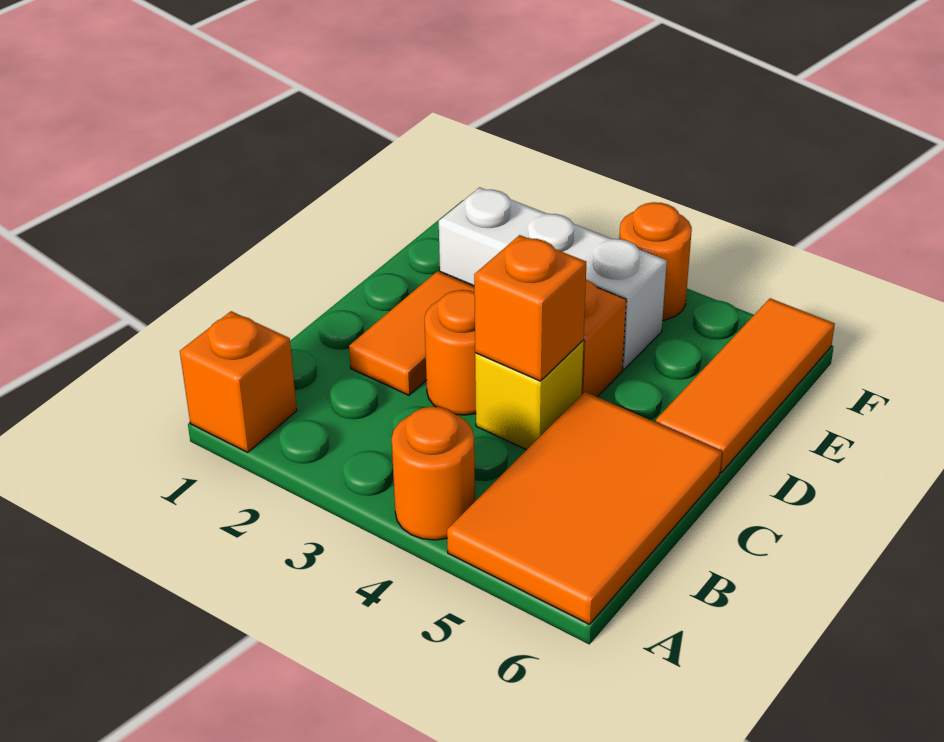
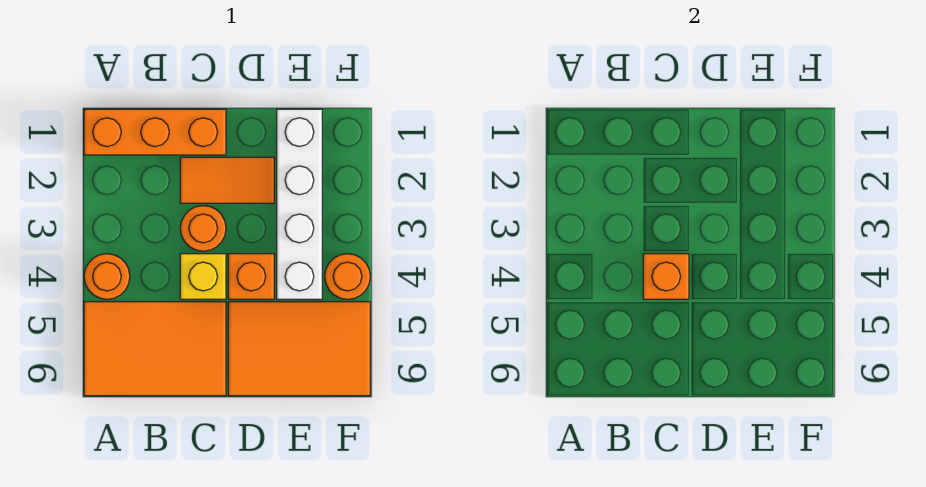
orange 1x1 brick [180,311,297,452] -> orange 1x3 brick [84,109,226,155]
orange 1x3 tile [656,298,835,473] -> orange 2x3 tile [228,302,370,396]
white 1x3 brick [439,187,667,369] -> white 1x4 brick [277,109,322,299]

